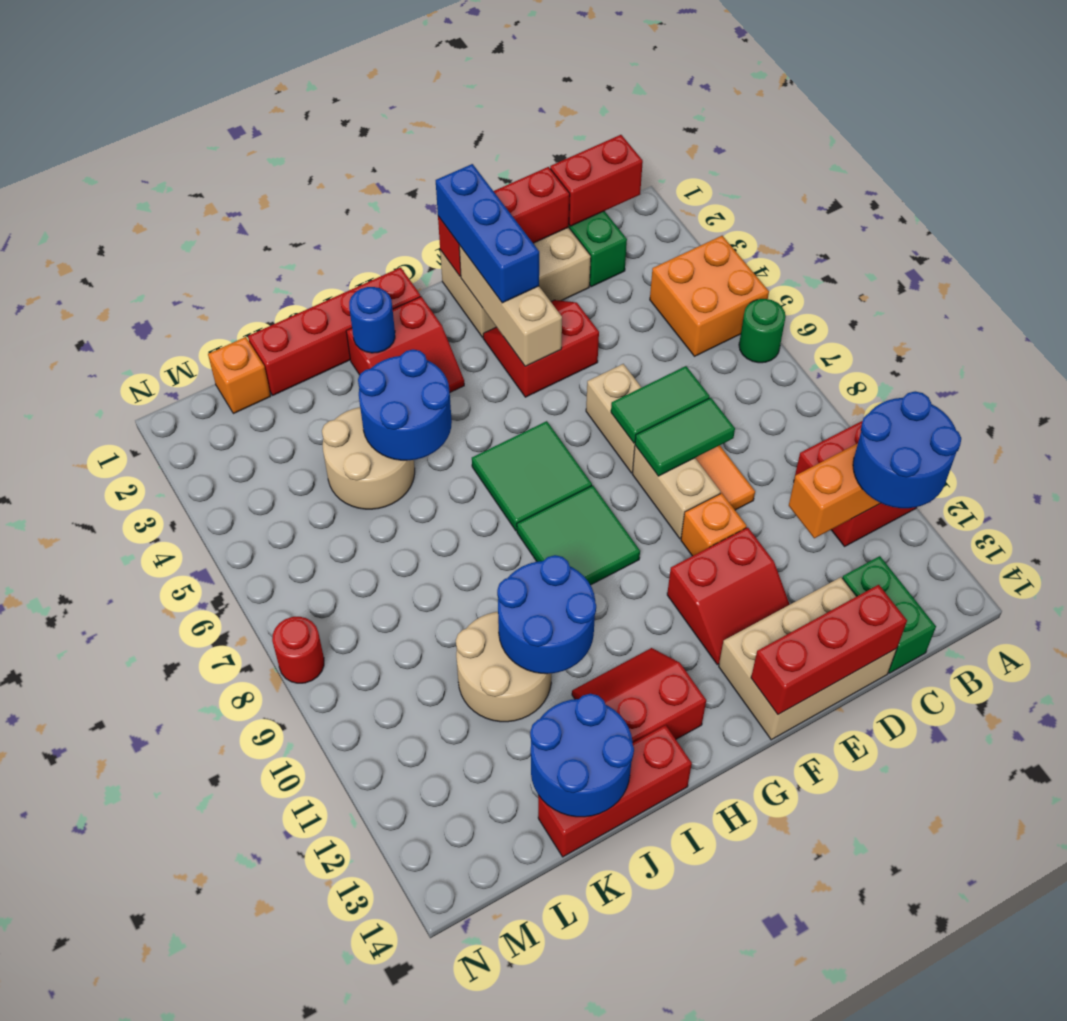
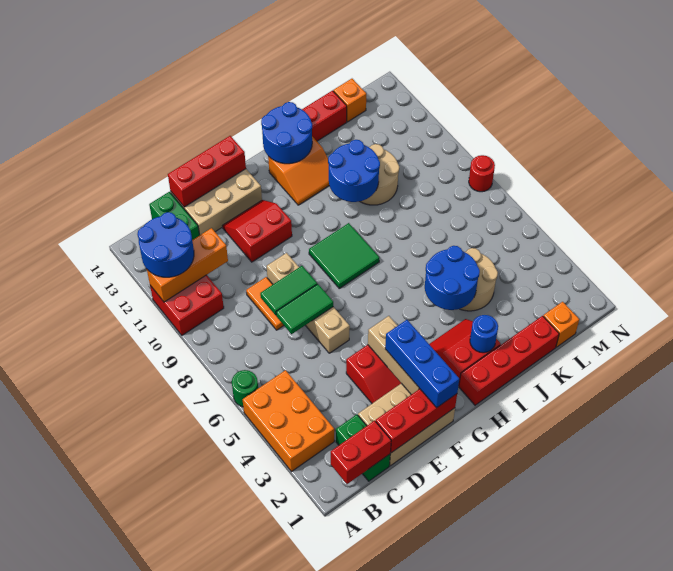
orange 2x2 brick [650,236,769,356] -> orange 2x3 brick [243,370,334,472]
orange 1x1 brick [681,493,746,556] -> orange 1x1 brick moved to [333,79,366,122]
green 2x2 tile [472,421,592,531] -> none
red 2x2 slope [572,648,706,743] -> orange 2x2 slope [268,137,329,205]
blue 2x2 round brick [530,694,634,817] -> blue 2x2 round brick moved to [261,102,312,164]

